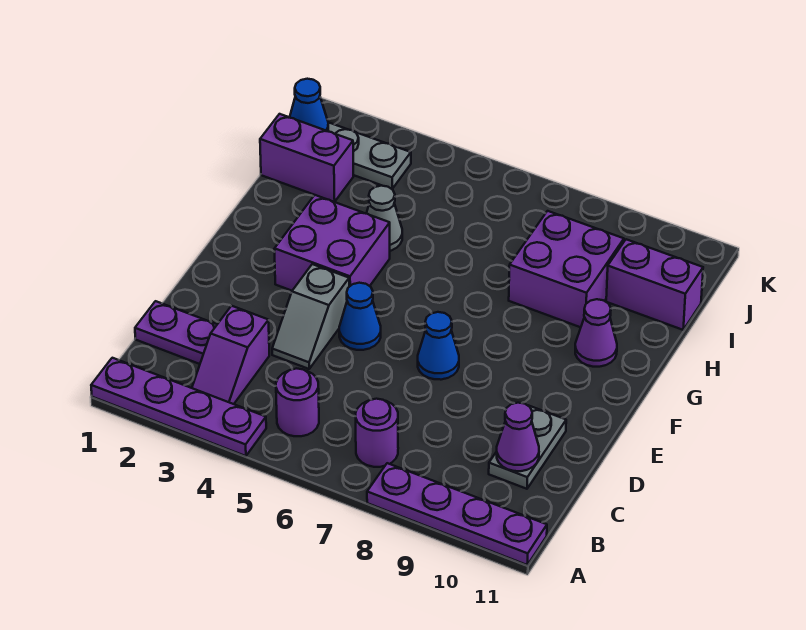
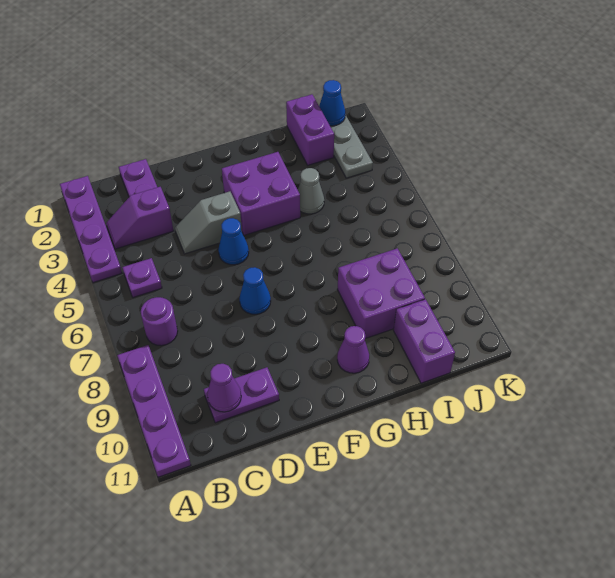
purple 1x1 round brick [276,368,319,436] -> purple 1x1 plate [122,258,162,297]
grey 1x2 plate [489,405,566,489] -> purple 1x2 plate [204,367,279,423]

